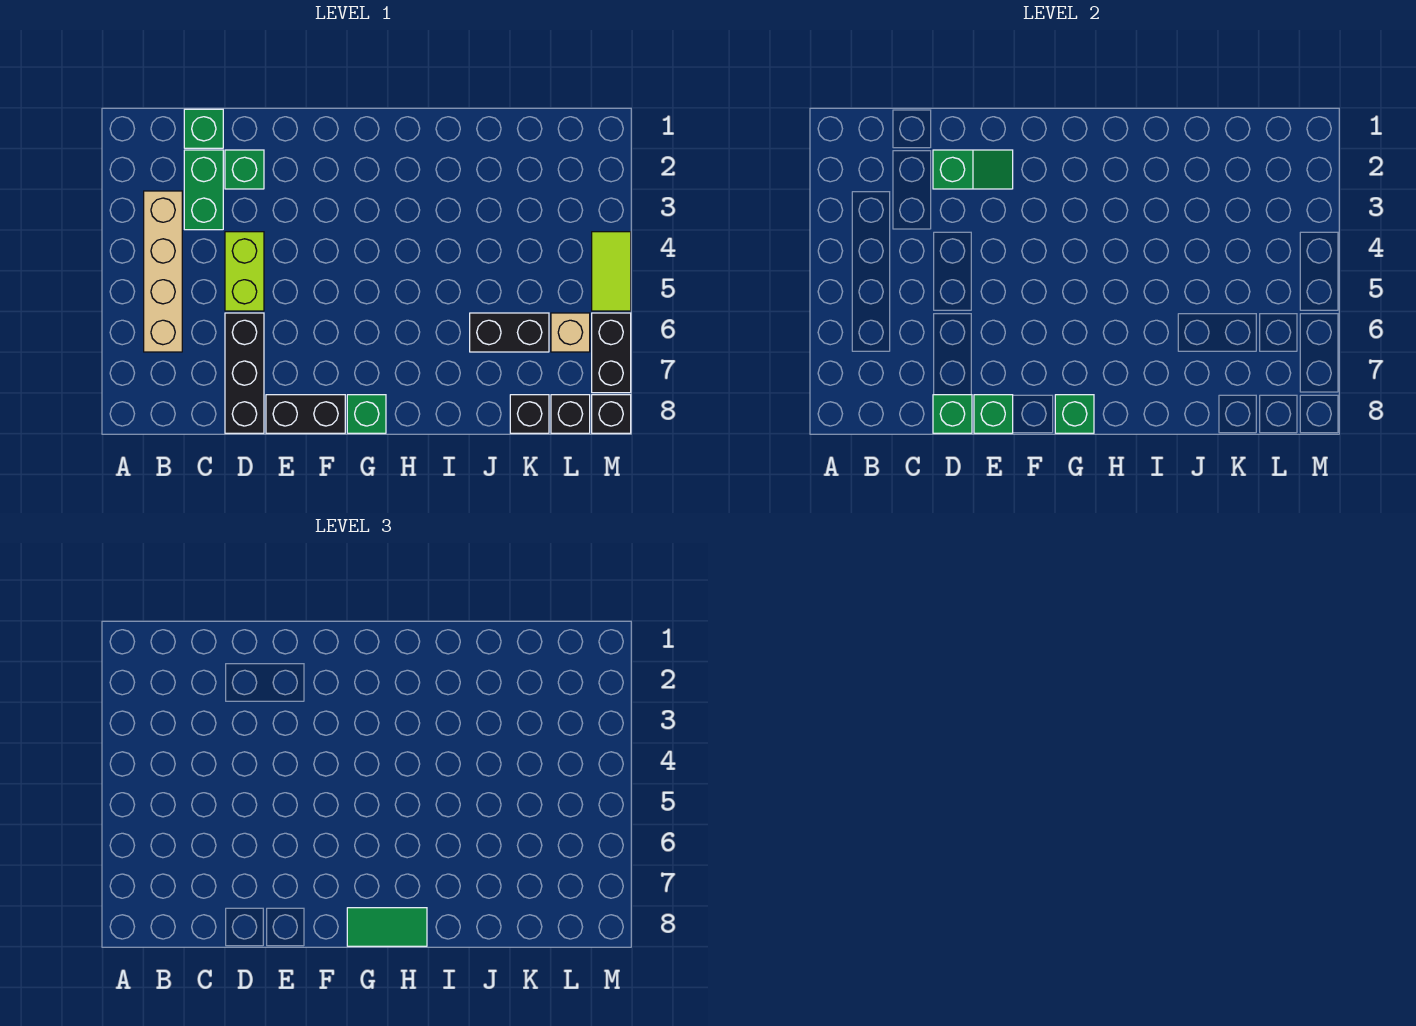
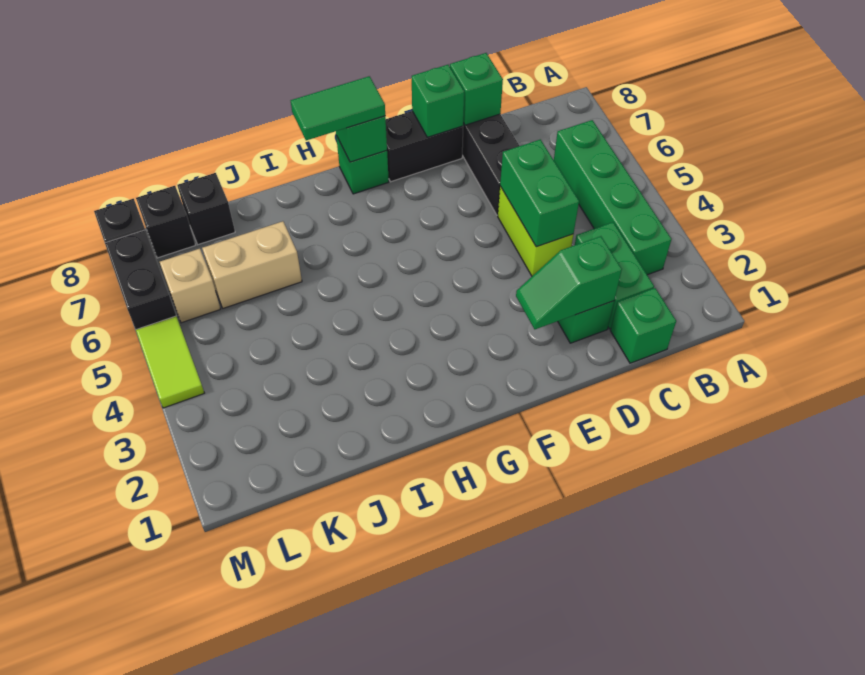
tan 1x4 brick [144,191,182,352] -> green 1x4 brick [554,120,671,275]
none -> green 1x2 brick [500,139,579,247]
black 1x2 brick [470,313,549,352] -> tan 1x2 brick [202,221,302,308]

